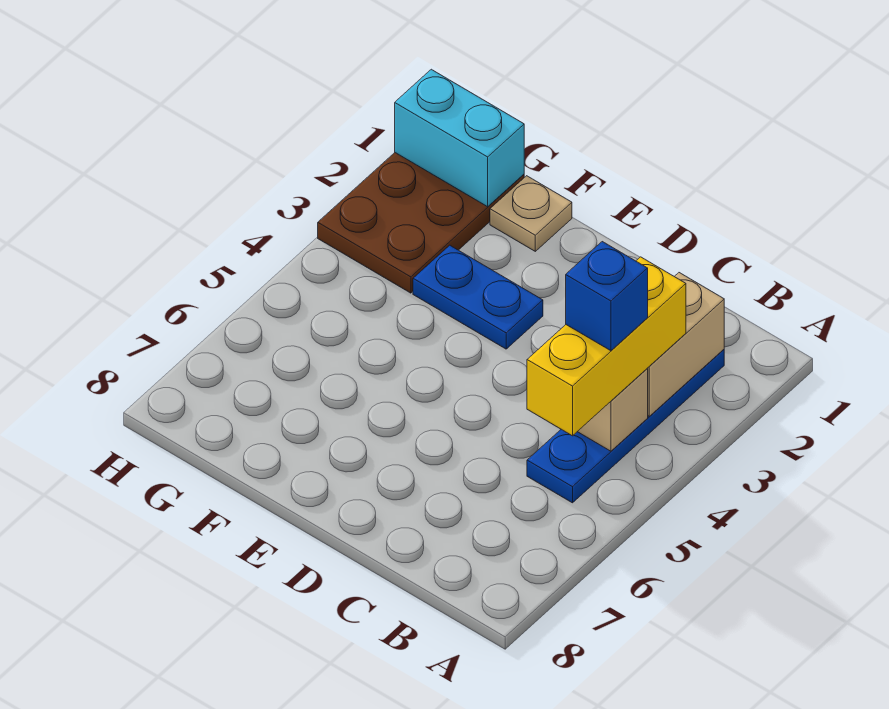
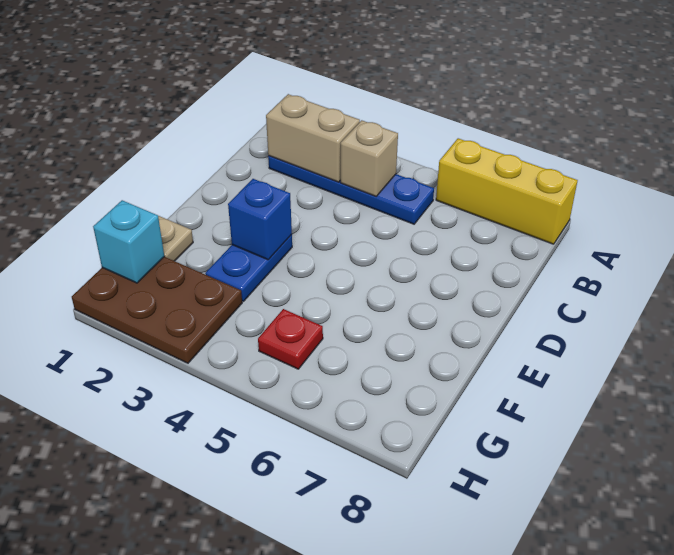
yellow 1x3 brick [527,257,686,436] -> yellow 1x3 brick moved to [436,138,578,244]
blue 1x1 brick [566,242,648,351] -> blue 1x1 brick moved to [228,179,292,260]
cyan 1x2 brick [395,69,524,207] -> cyan 1x1 brick [93,200,164,283]
none -> red 1x1 plate [258,309,323,369]

